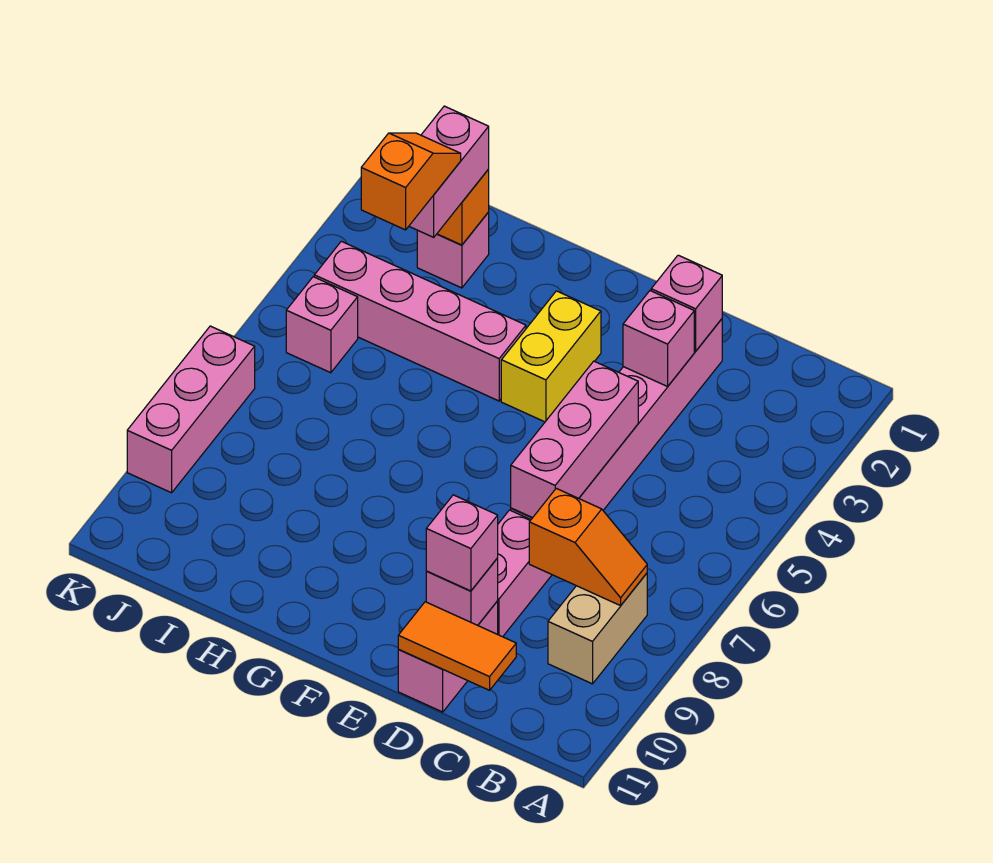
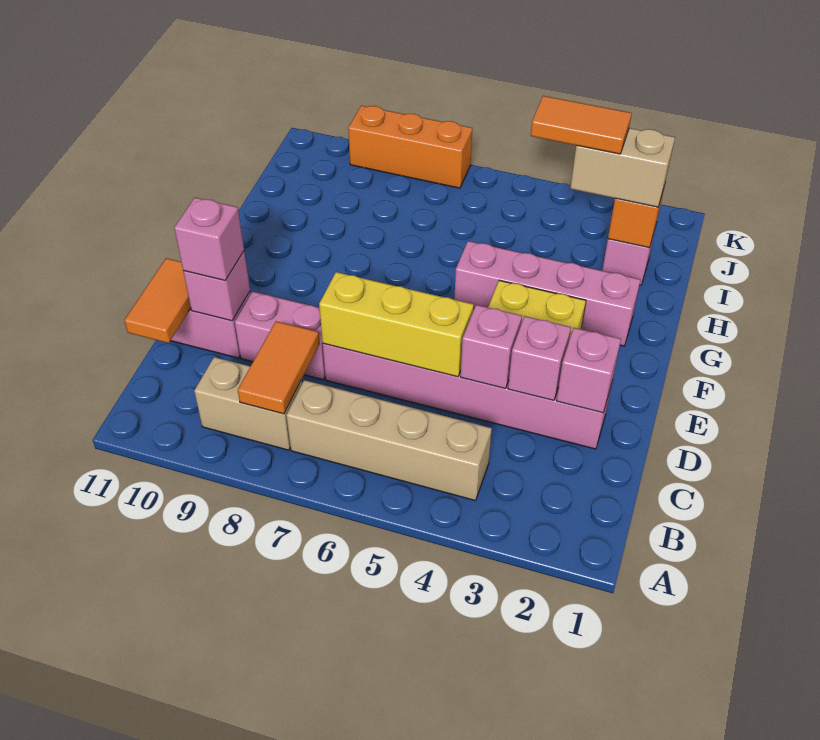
none -> tan 1x4 brick [286,380,492,501]
orange 1x2 slope [529,488,647,606] -> orange 1x2 tile [238,321,320,414]
pink 1x3 brick [511,361,638,518] -> yellow 1x3 brick [319,272,474,377]
pink 1x4 brick [314,241,526,401] -> pink 1x4 brick turned to [454,241,640,346]
pink 1x2 brick [409,106,489,237] -> tan 1x2 brick [570,128,675,207]
orange 1x2 slope [361,133,461,230] -> orange 1x2 tile [531,96,632,154]
pink 1x1 brick [286,277,358,373] -> pink 1x1 brick moved to [461,305,522,389]
pink 1x3 brick [127,326,255,493] -> orange 1x3 brick [348,106,472,188]

